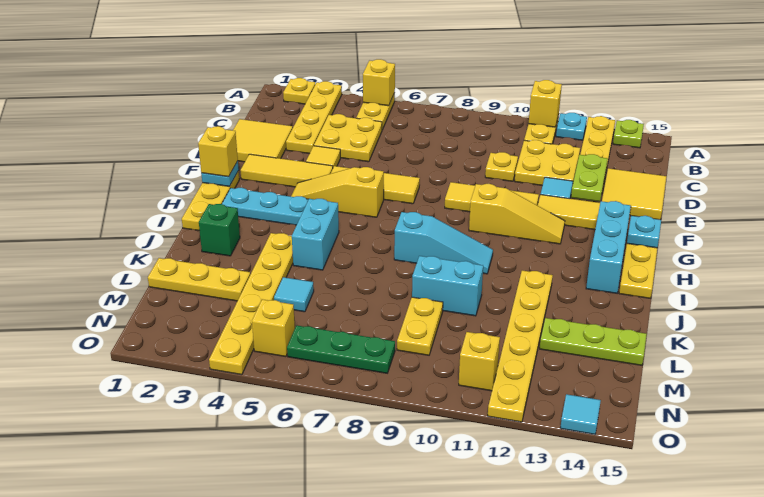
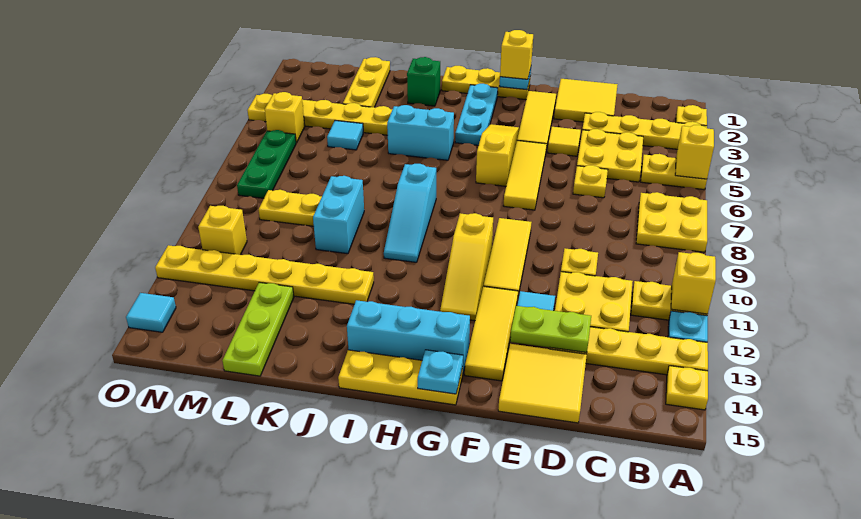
none -> yellow 2x2 plate [636,192,707,252]
lime 1x1 plate [613,120,644,148] -> yellow 1x1 plate [666,366,708,410]
none -> yellow 1x1 plate [573,165,608,198]

